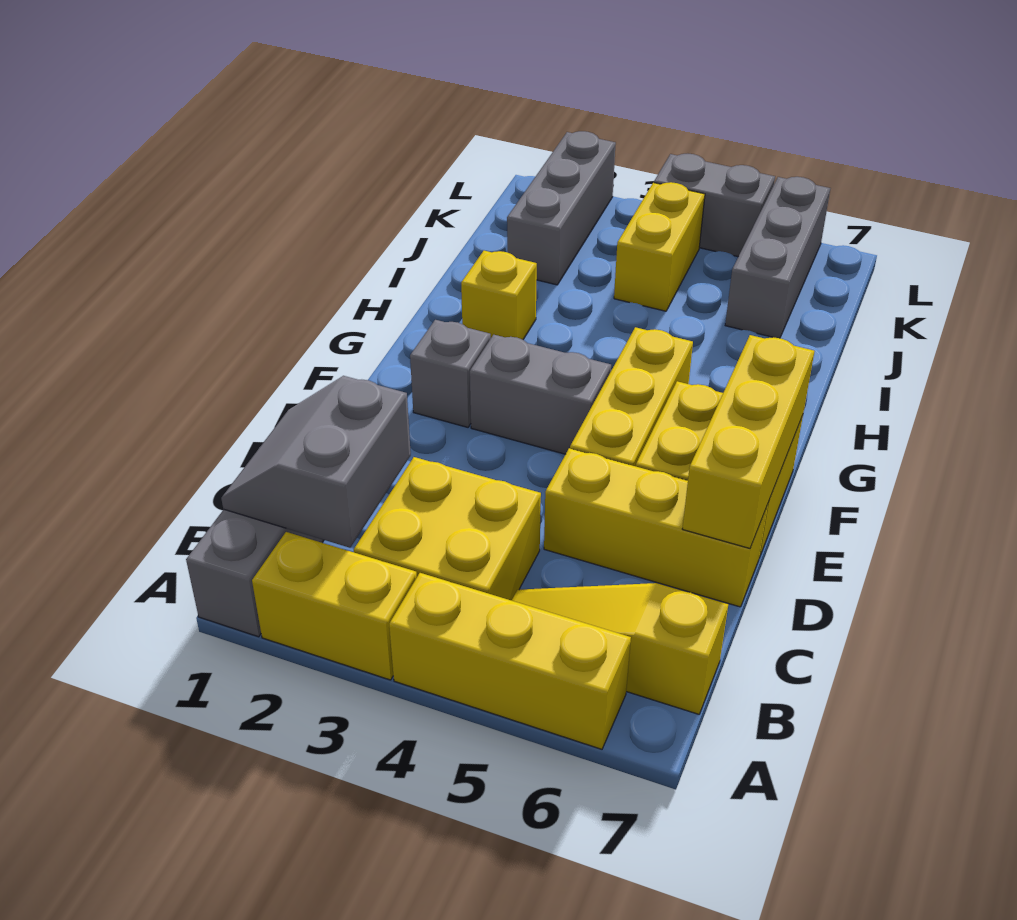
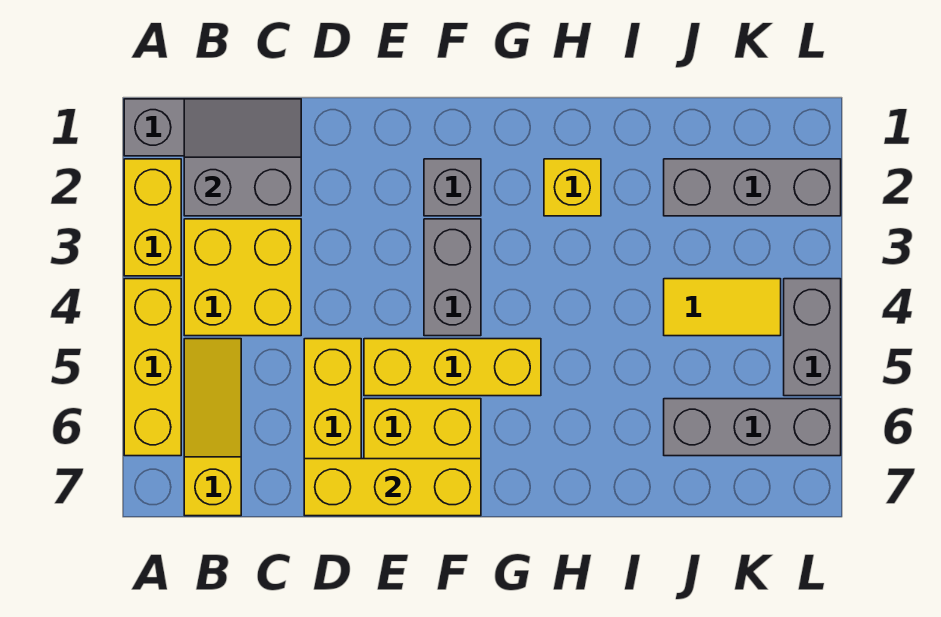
yellow 1x2 brick [614,182,705,311] -> yellow 1x2 tile [664,279,781,336]

